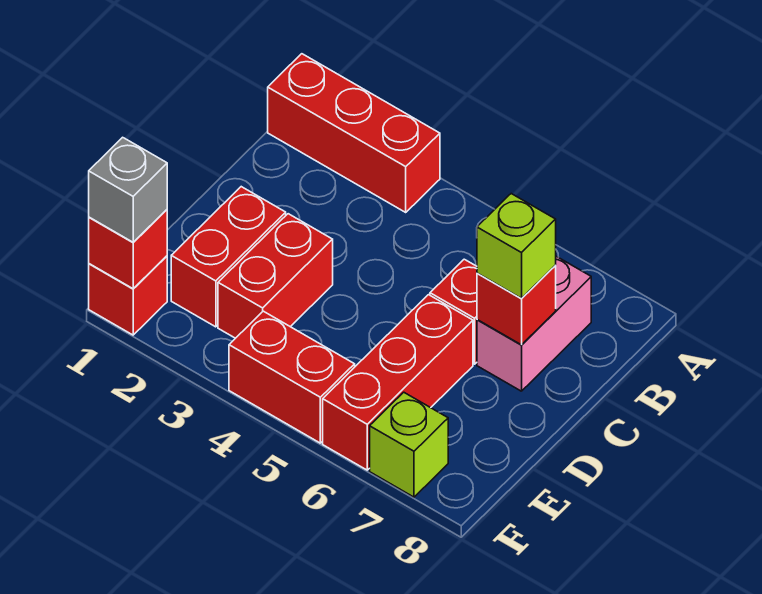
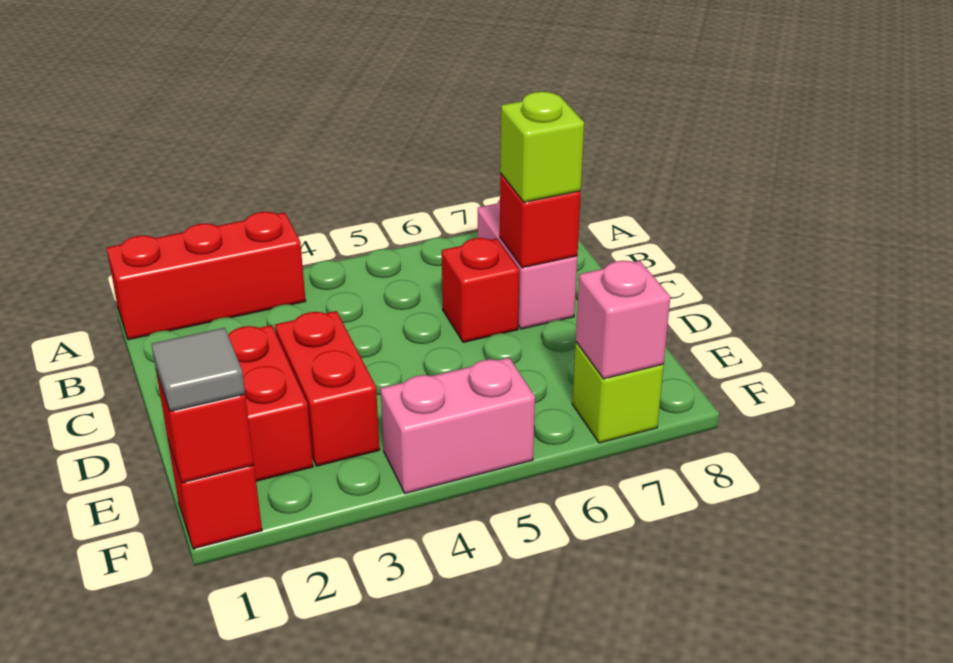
red 1x3 brick [323,295,473,470] -> none
grey 1x1 brick [89,137,167,242] -> grey 1x1 tile [152,328,245,411]
red 1x2 brick [229,311,355,443] -> pink 1x2 brick [381,358,535,494]
none -> pink 1x1 brick [576,261,670,379]

